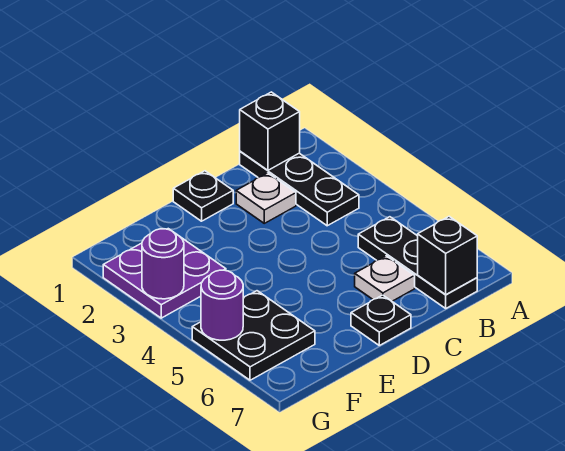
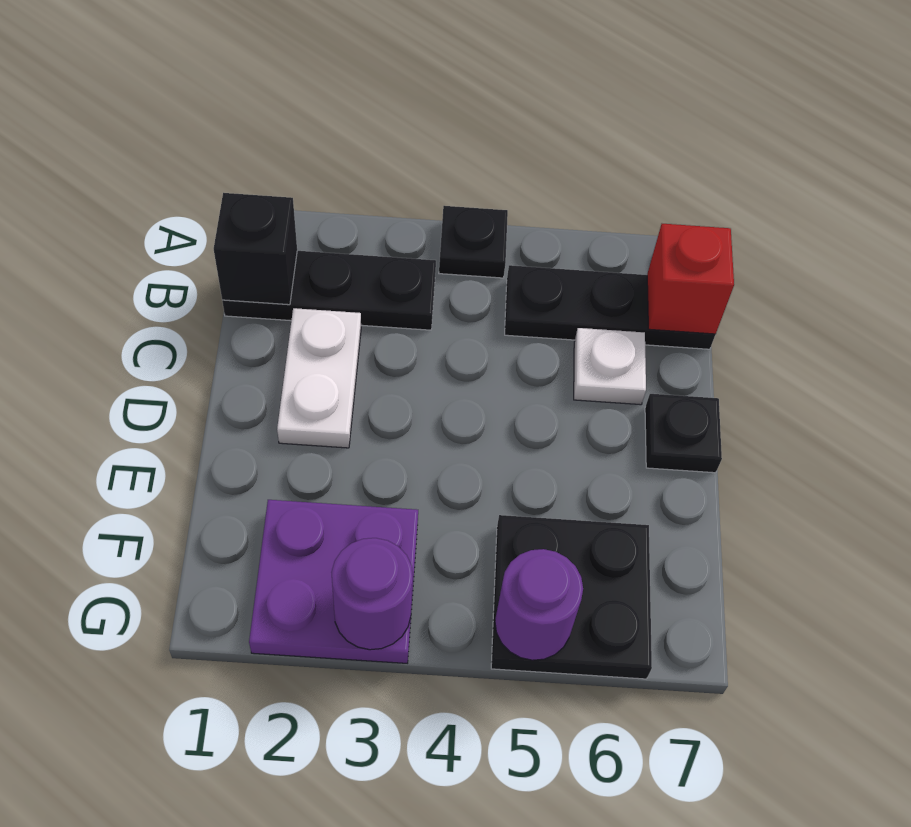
black 1x1 brick [418,216,477,294] -> red 1x1 brick [647,224,734,334]
white 1x1 plate [236,173,296,223] -> white 1x2 plate [277,308,361,448]
black 1x1 plate [173,171,233,221] -> black 1x1 plate moved to [439,206,508,278]

